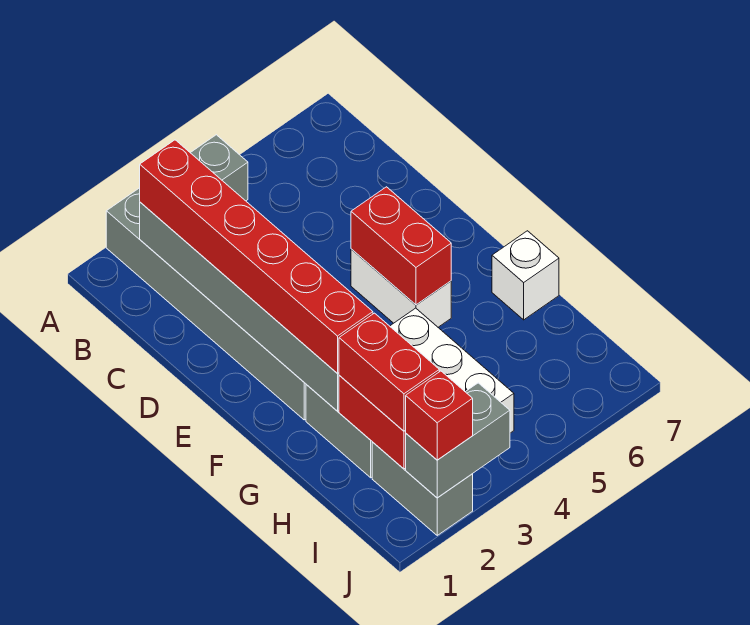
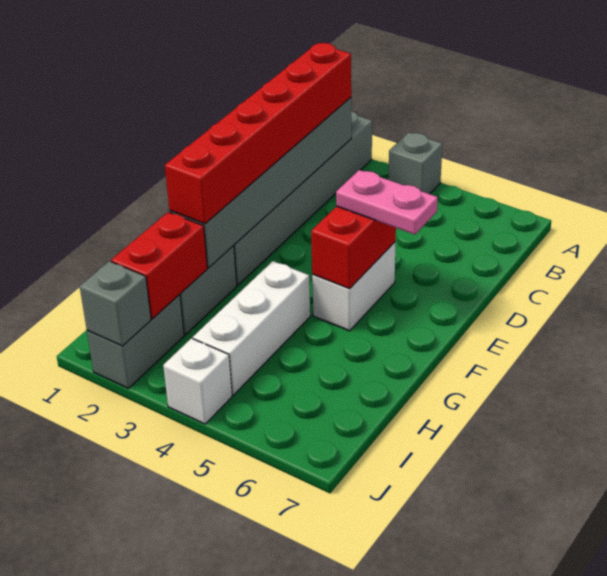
none -> pink 1x2 plate [336,170,438,234]
white 1x1 brick [492,231,559,320] -> white 1x1 brick moved to [163,338,232,424]
red 1x2 brick [339,313,439,431] -> none
grey 1x2 brick [406,383,510,498] -> grey 1x1 brick [80,261,151,346]
red 1x1 brick [405,371,473,460] -> none

